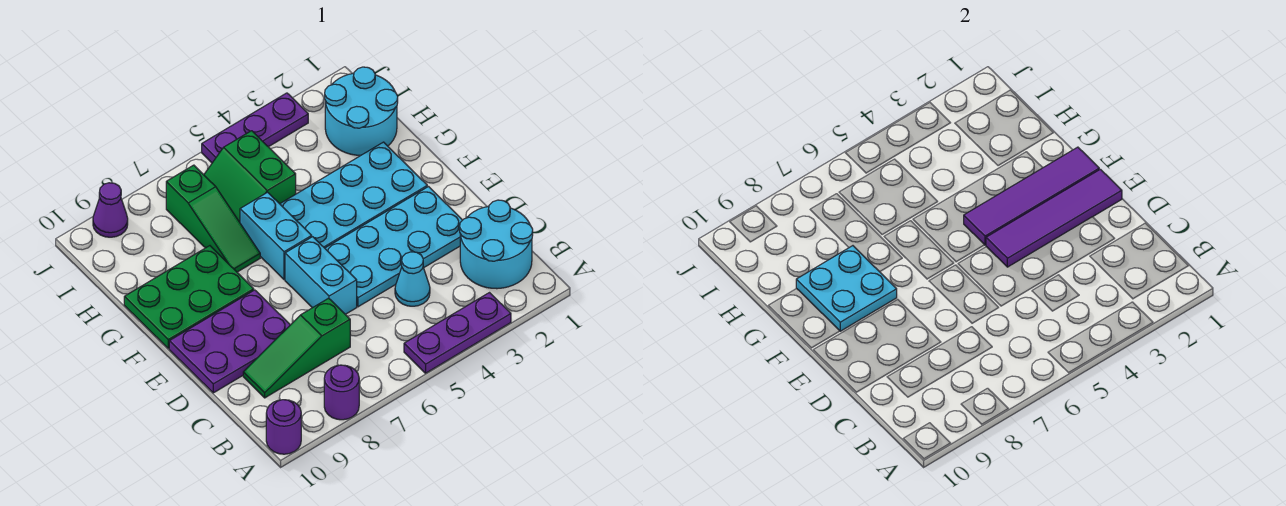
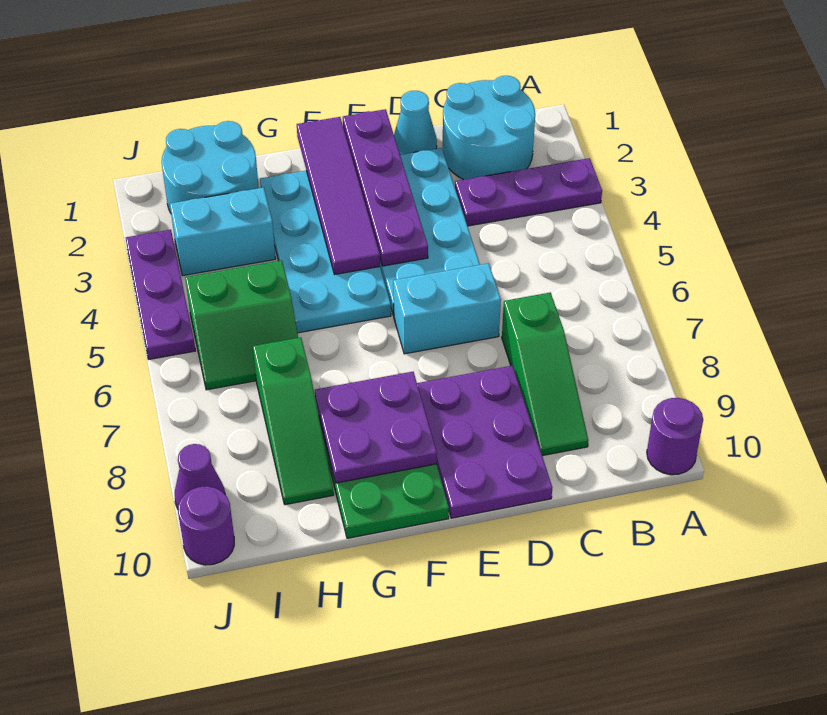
purple 1x3 plate [404,293,511,373] -> purple 1x3 plate turned to [455,158,602,226]
purple 1x1 round brick [324,365,359,420] -> purple 1x1 round brick moved to [178,486,234,565]
cyan 1x1 cone [395,252,430,306] -> cyan 1x1 cone moved to [394,91,437,155]
purple 1x4 tile [986,169,1122,267] -> purple 1x4 plate [343,109,428,266]
cyan 1x2 brick [240,192,312,280] -> cyan 1x2 brick moved to [170,188,276,275]
cyan 2x2 plate [796,246,897,331] -> purple 2x2 plate [315,372,437,483]
green 1x3 slope [166,165,260,272] -> green 1x3 slope turned to [253,337,334,505]

